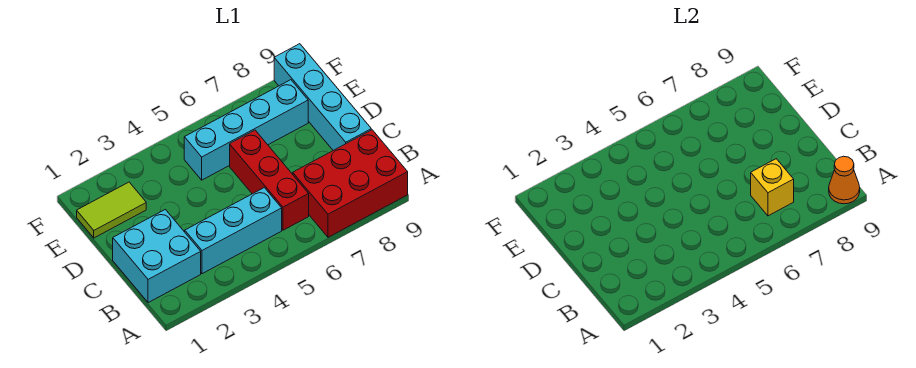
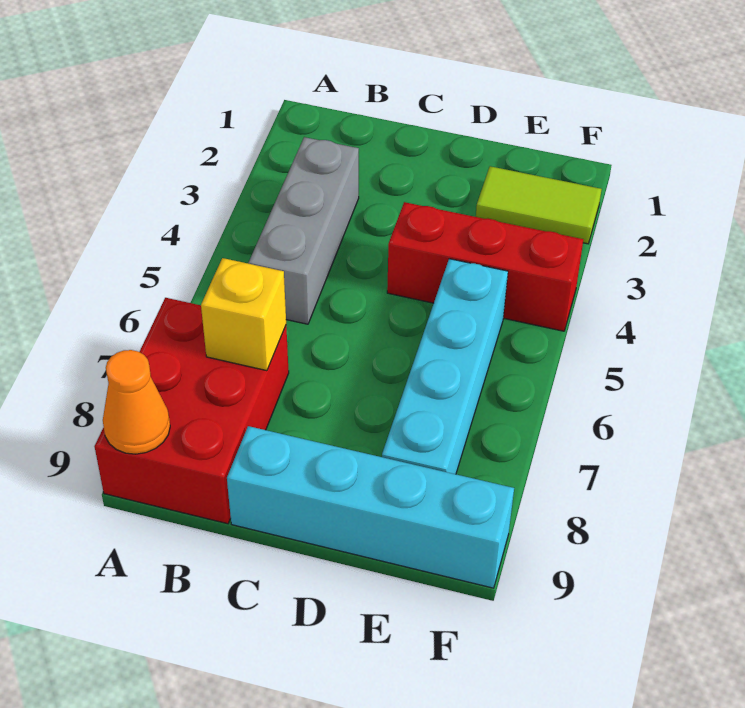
cyan 2x2 brick [113,209,201,303] -> none
cyan 1x3 brick [185,188,282,274] -> grey 1x3 brick [249,137,359,324]
red 1x3 brick [230,130,309,230] -> red 1x3 brick moved to [387,202,583,331]
lime 1x2 tile [77,182,146,238] -> lime 1x2 tile turned to [476,166,602,244]

